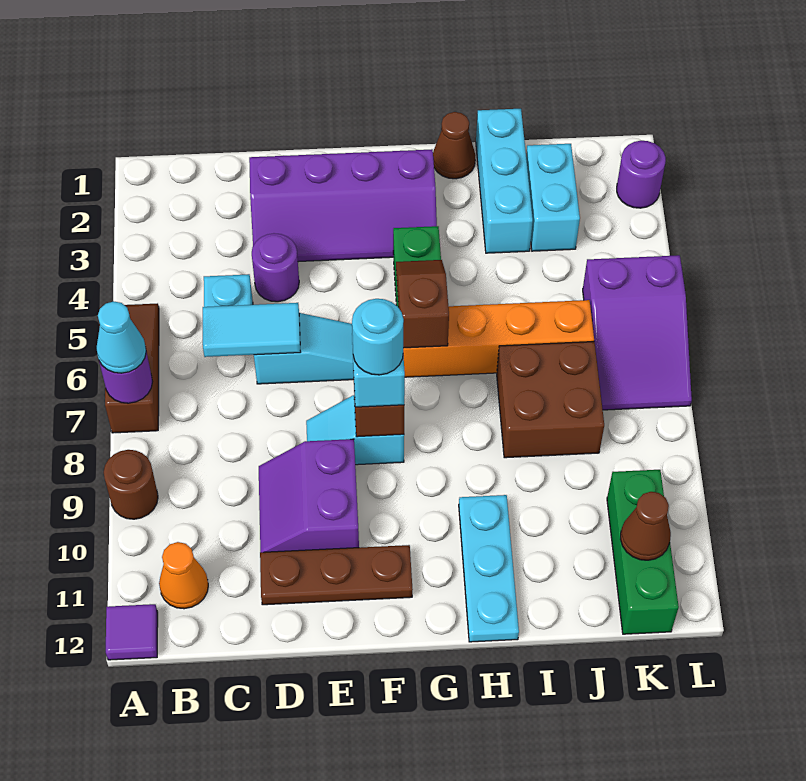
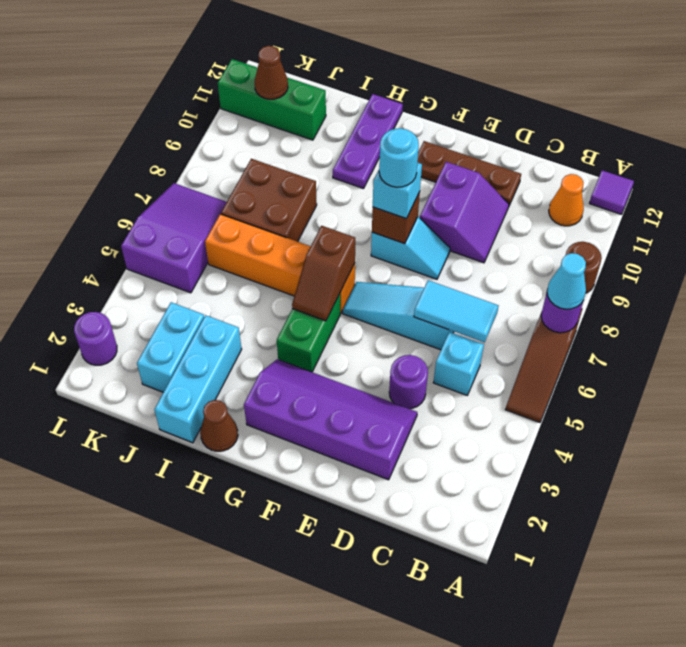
cyan 1x3 plate [459,495,519,642] -> purple 1x3 plate [333,94,403,189]
green 1x3 brick [607,470,679,634] -> green 1x3 brick turned to [218,59,326,140]

